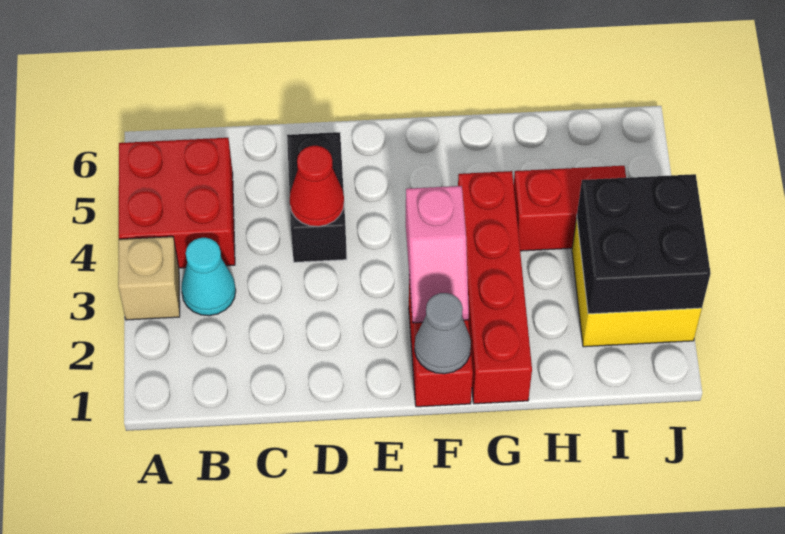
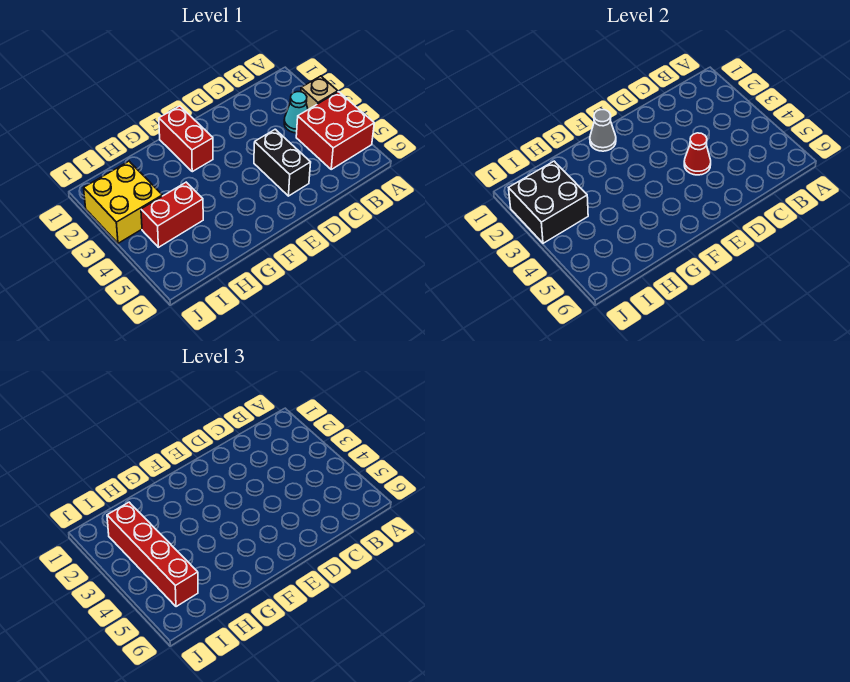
pink 1x2 slope [406,186,469,323] -> none
red 1x4 brick [458,171,532,404] -> red 1x4 brick moved to [107,502,198,607]

